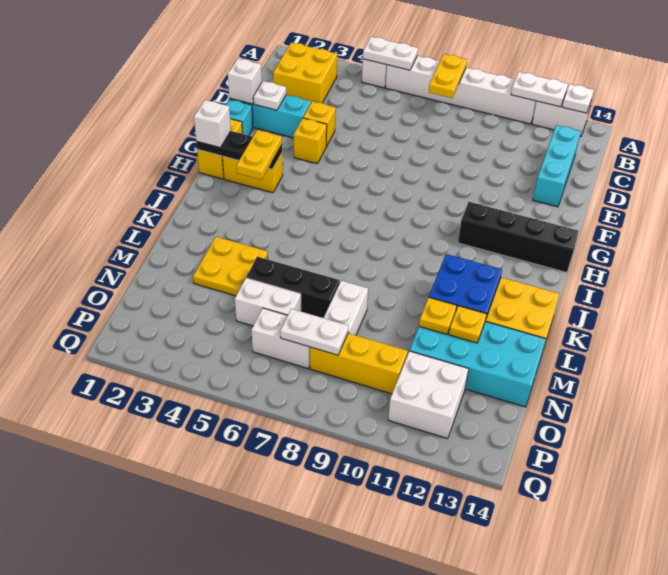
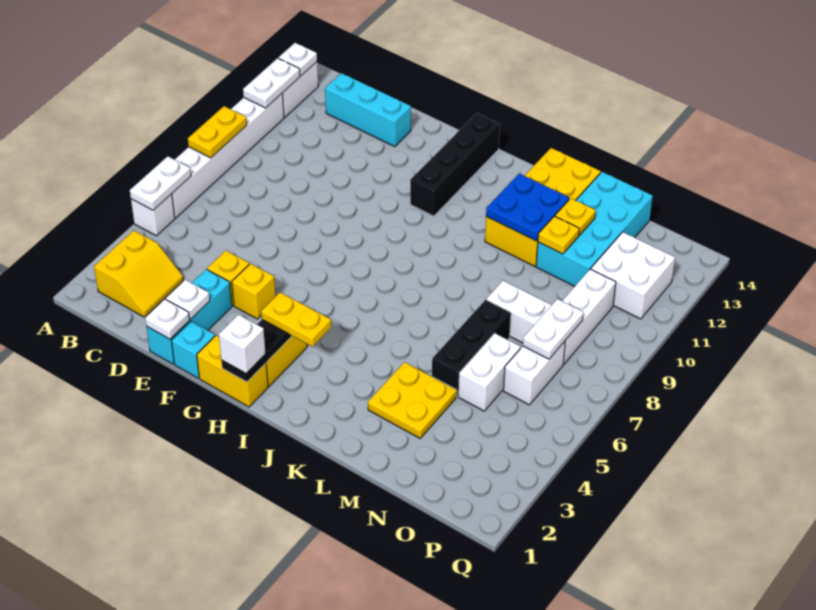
yellow 1x2 plate [429,54,467,98] -> yellow 1x2 plate turned to [188,106,247,158]
yellow 2x2 brick [273,42,337,103] -> yellow 2x2 slope [94,230,183,317]
white 1x1 brick [228,59,262,104] -> white 1x1 plate [145,299,190,339]
yellow 1x3 brick [310,333,408,394] -> white 1x3 brick [563,269,616,364]

